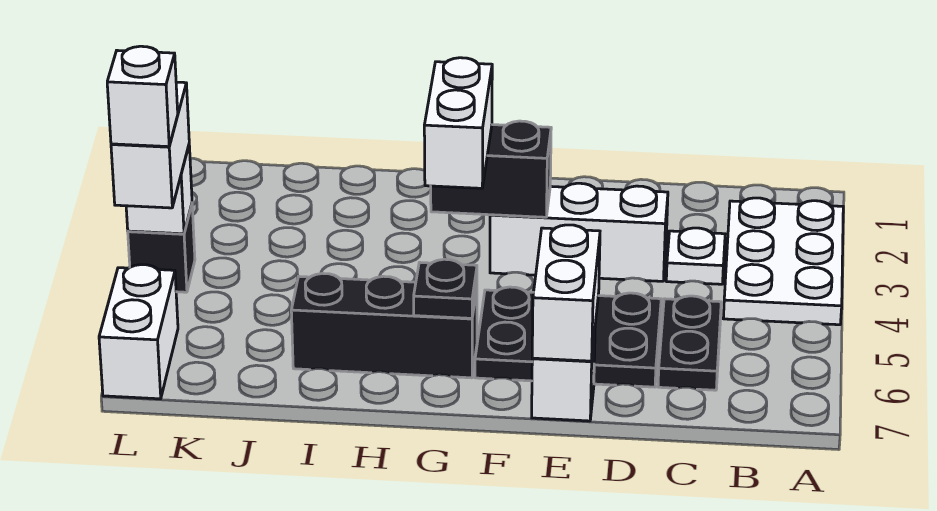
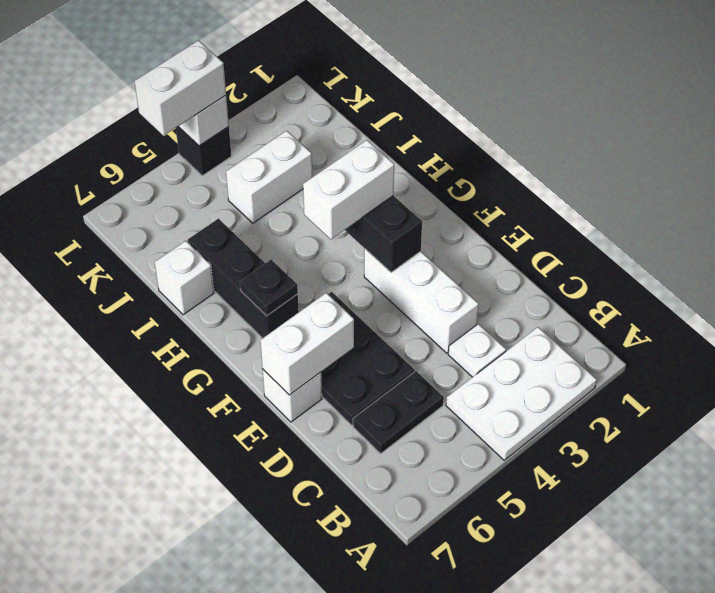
white 1x1 brick [107,46,178,147] -> white 1x1 brick moved to [155,241,214,315]
white 1x2 brick [99,265,178,399] -> white 1x2 brick moved to [226,131,312,223]

